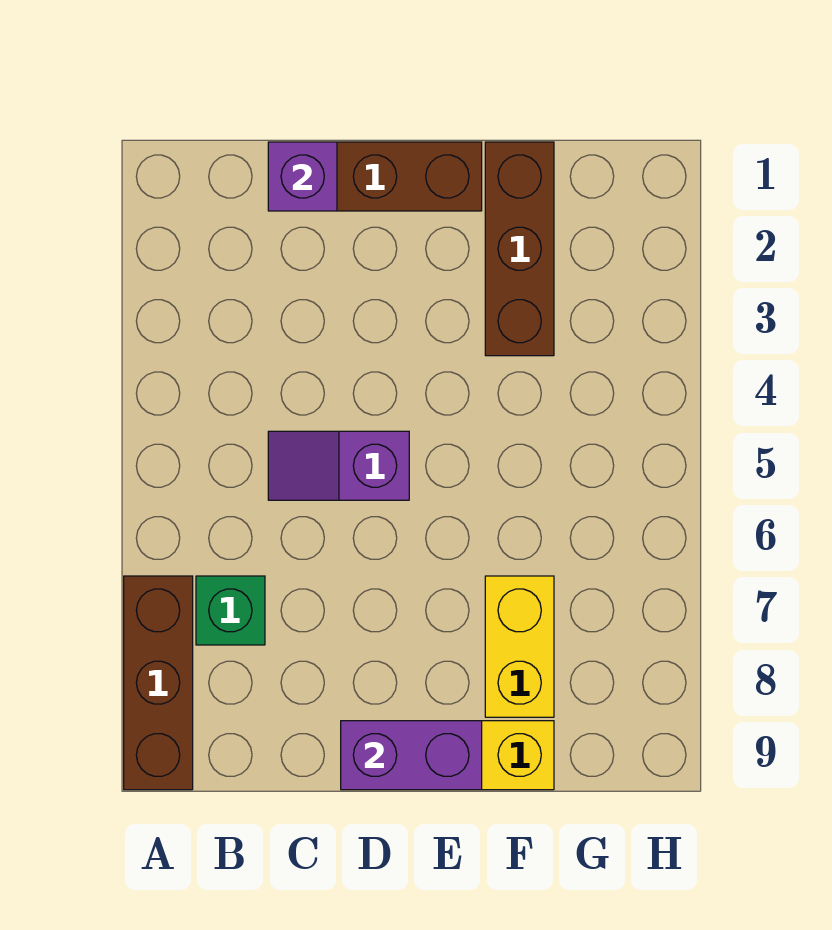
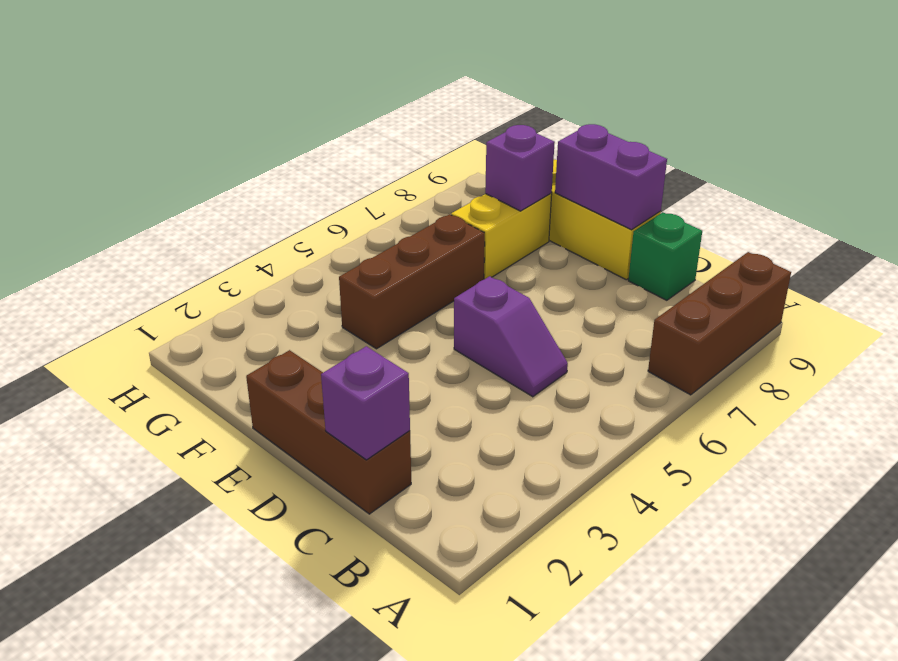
green 1x1 brick [196,576,265,645] -> green 1x1 brick moved to [628,212,702,300]
brown 1x3 brick [485,142,554,356] -> brown 1x3 brick moved to [339,214,485,349]
none -> purple 1x1 brick [485,125,555,211]

